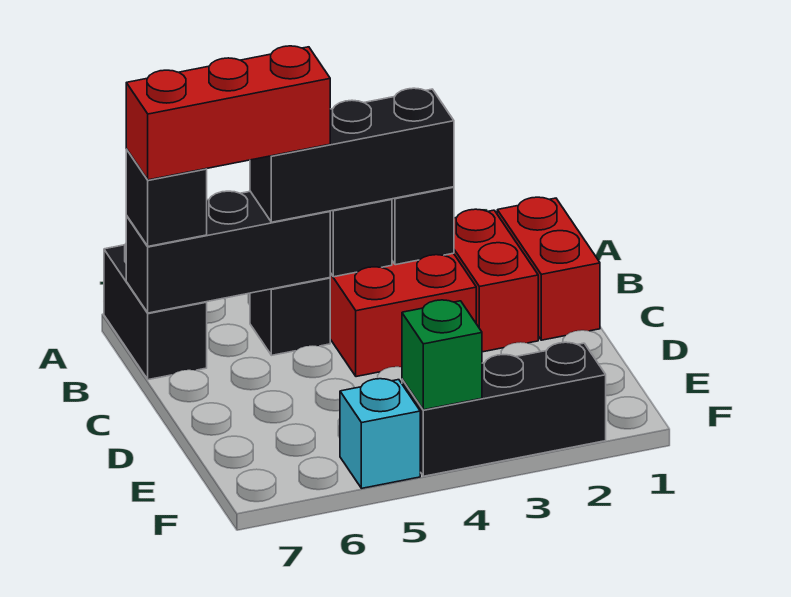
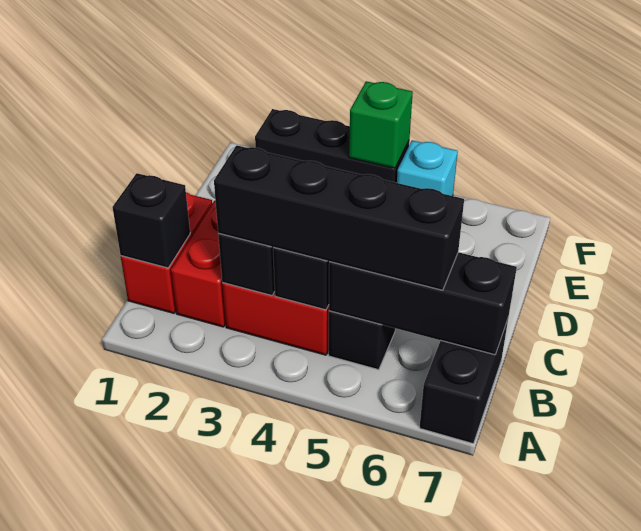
black 1x3 brick [250,88,454,222] -> black 1x4 brick [214,145,464,290]
red 1x3 brick [126,46,330,180] -> none
black 1x1 brick [126,149,207,246] -> black 1x1 brick moved to [112,173,190,268]

